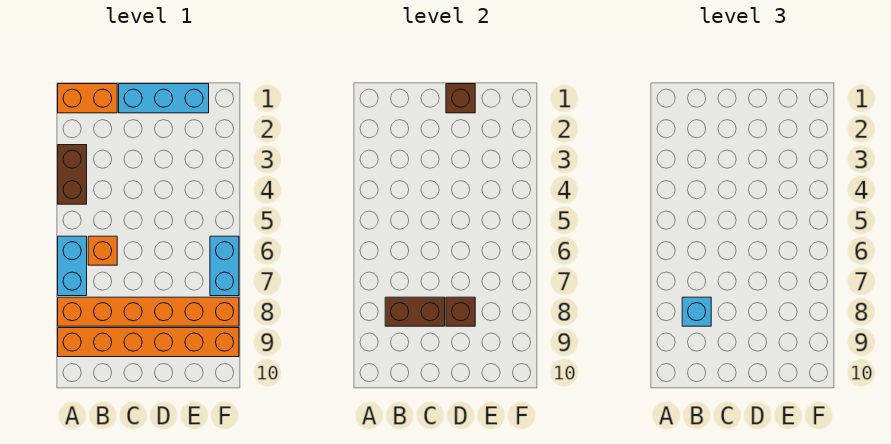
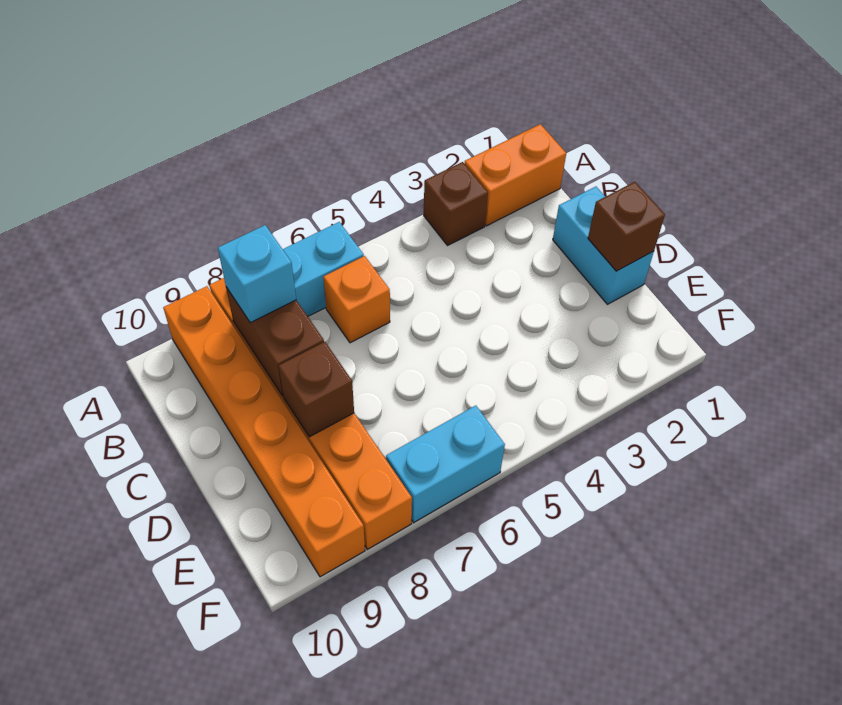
orange 1x2 brick [58,84,117,113] -> orange 1x2 brick turned to [464,124,566,226]
brown 1x2 brick [58,145,87,204] -> brown 1x1 brick [424,162,488,245]
cyan 1x3 brick [119,84,209,113] -> cyan 1x2 brick [553,187,654,304]

